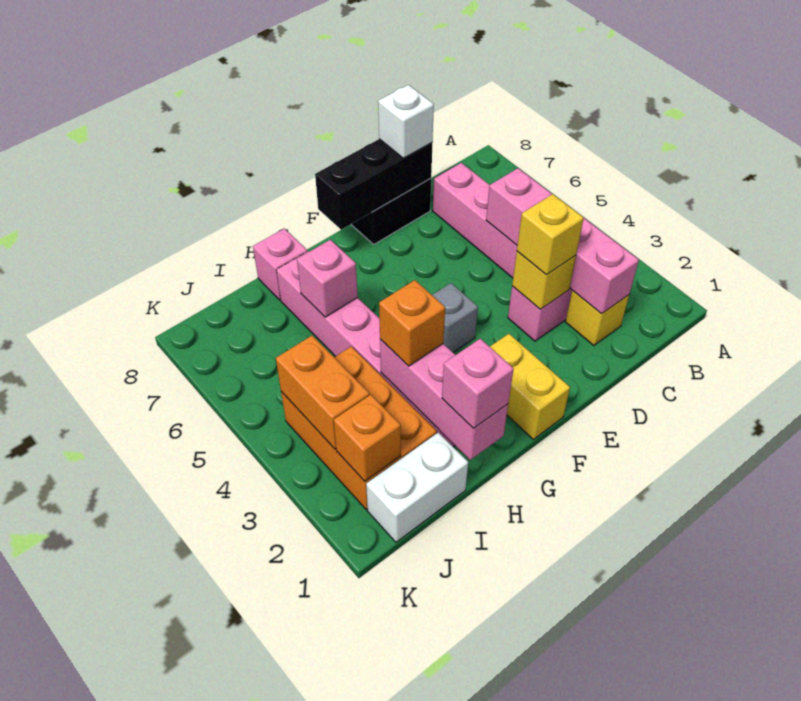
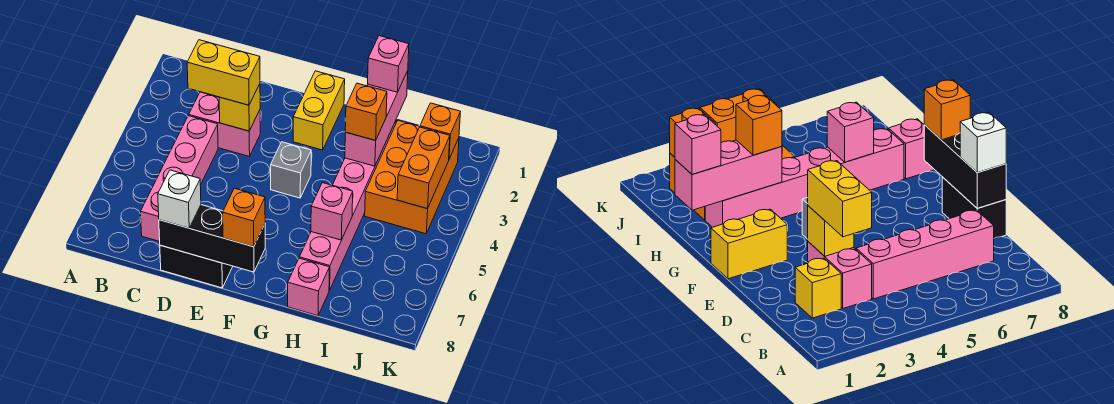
pink 1x4 brick [486,168,639,314] -> none
yellow 1x1 brick [517,194,584,275] -> yellow 1x2 brick [187,40,260,105]
none -> orange 1x1 brick [223,188,265,247]
white 1x2 brick [366,432,468,542] -> none

